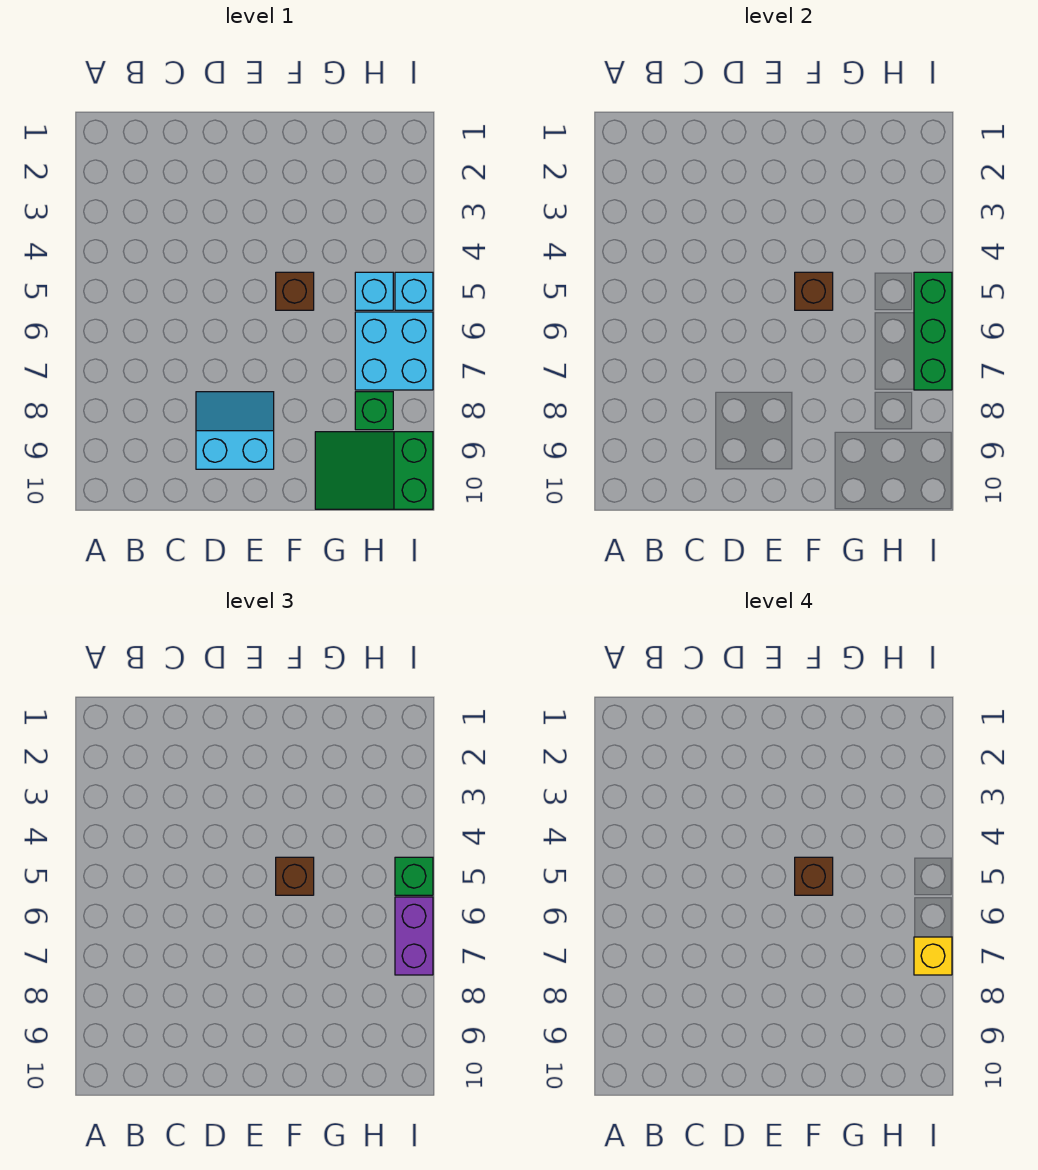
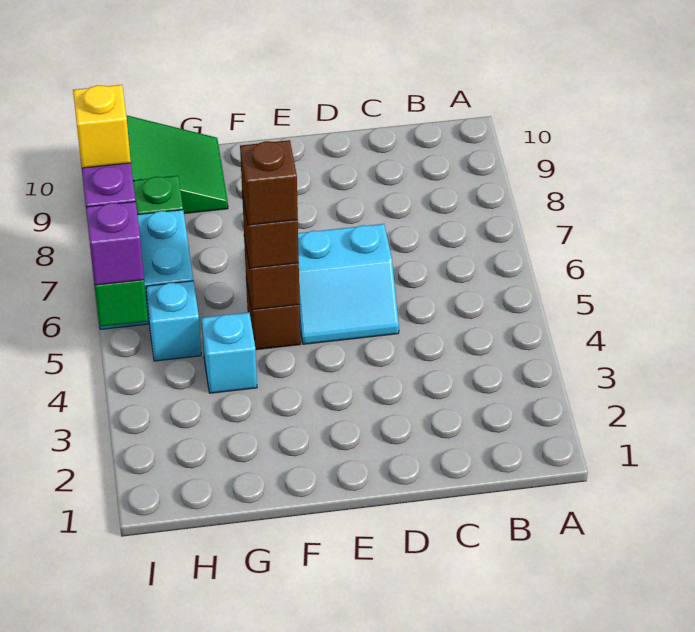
cyan 2x2 slope [196,392,274,469] -> cyan 2x2 slope moved to [298,224,399,344]
cyan 1x1 brick [395,272,433,310] -> cyan 1x1 brick moved to [201,313,257,393]
green 1x1 brick [395,857,433,895] -> purple 1x1 brick [86,202,144,285]

